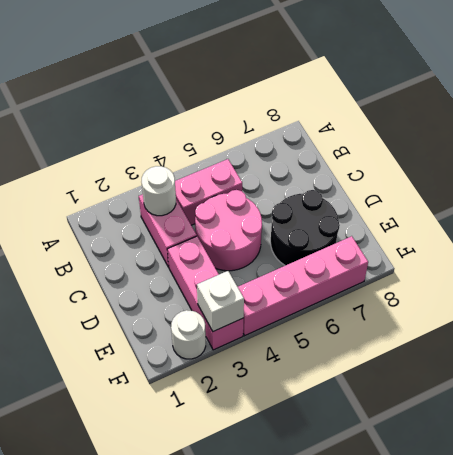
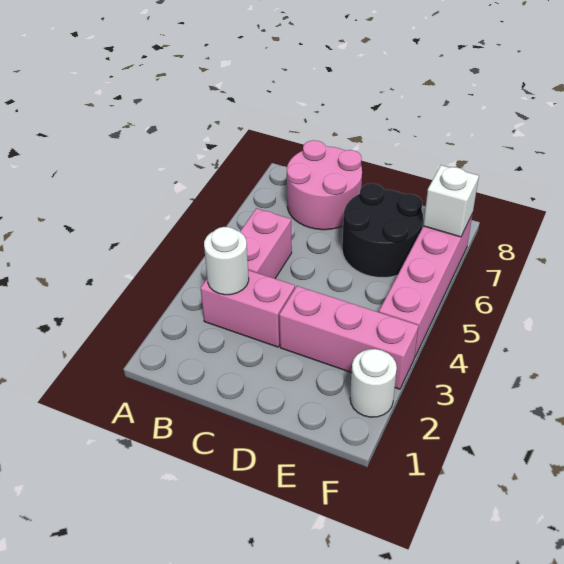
pink 2x2 round brick [195,190,262,271] -> pink 2x2 round brick moved to [287,140,362,230]
white 1x1 brick [197,271,244,331] -> white 1x1 brick moved to [423,165,479,237]

